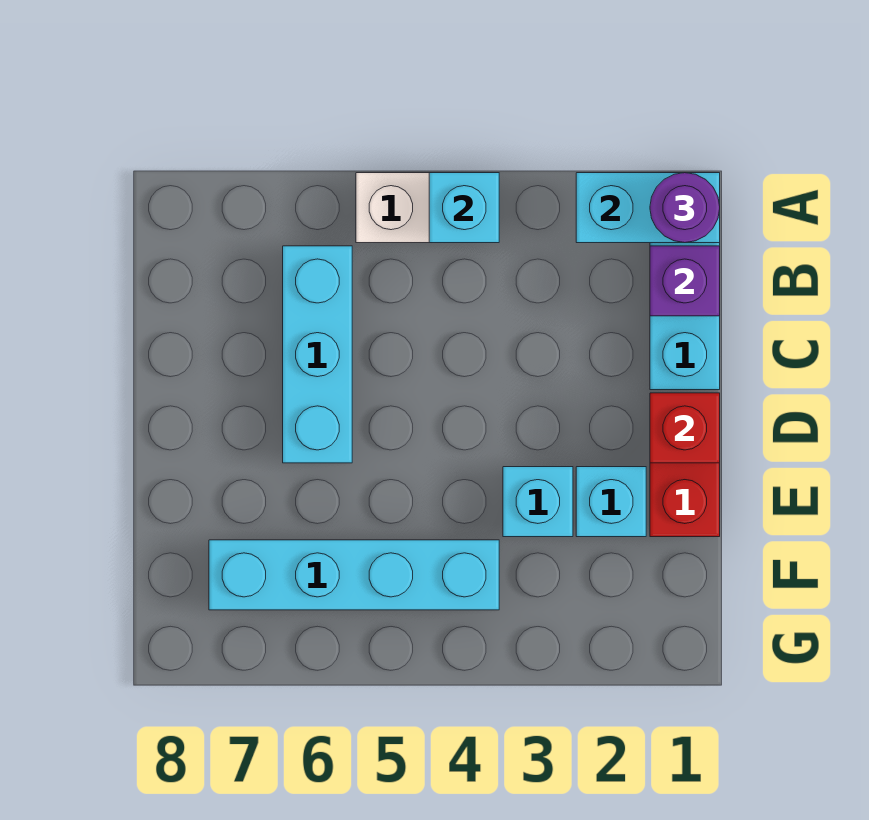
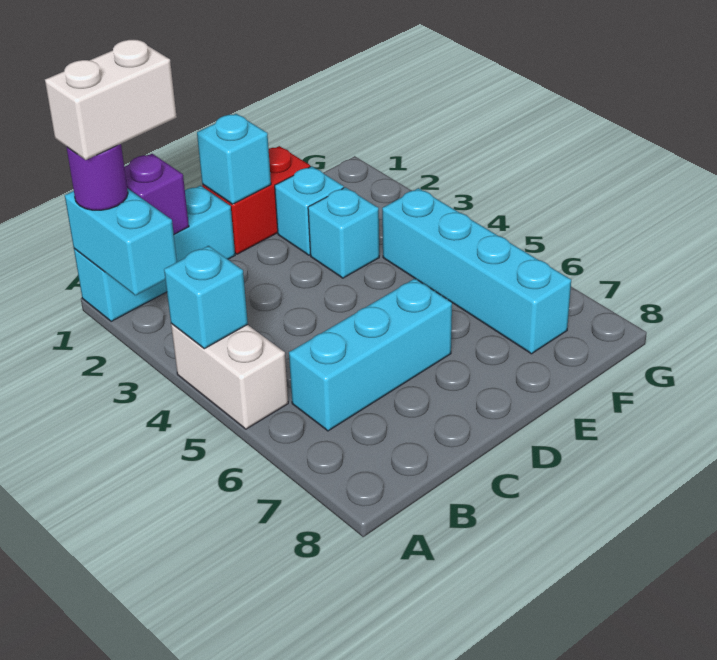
none -> white 1x2 brick [45,40,177,160]
red 1x1 brick [650,393,720,463] -> cyan 1x1 brick [197,114,271,204]

